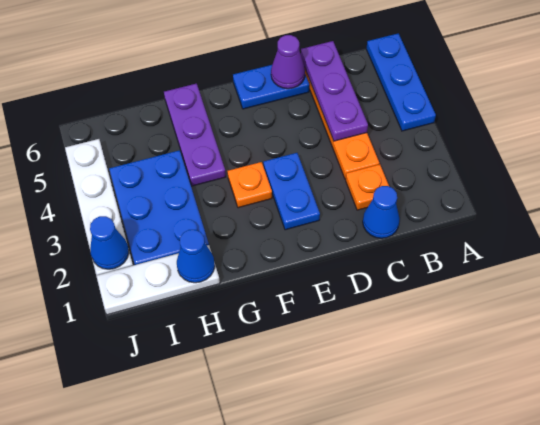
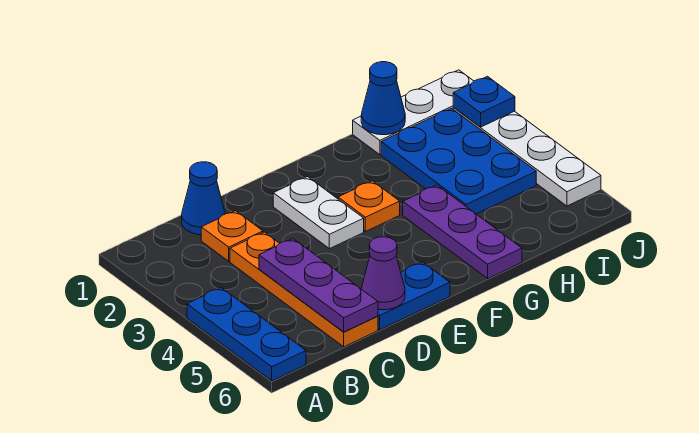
blue 1x2 plate [263,153,320,230] -> white 1x2 plate [273,177,364,249]
blue 1x1 cone [90,216,129,269] -> blue 1x1 plate [453,76,515,127]

